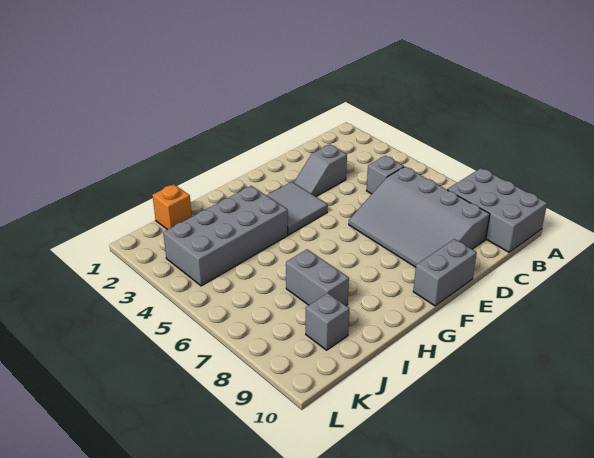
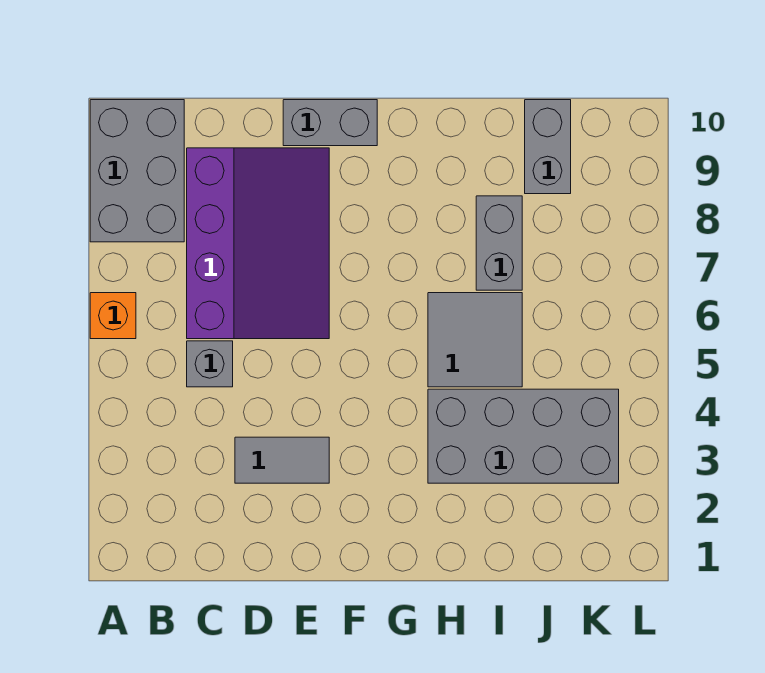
grey 3x4 slope [349,167,490,267] -> purple 3x4 slope [187,148,329,339]
grey 1x2 slope [294,144,347,197] -> grey 1x2 tile [235,437,329,483]
grey 2x2 tile [267,182,328,235] -> grey 2x2 tile moved to [428,293,522,387]
orange 1x1 brick [153,184,192,230] -> orange 1x1 brick moved to [90,293,136,339]
grey 1x1 brick [306,293,349,350] -> grey 1x2 brick [525,100,571,194]

